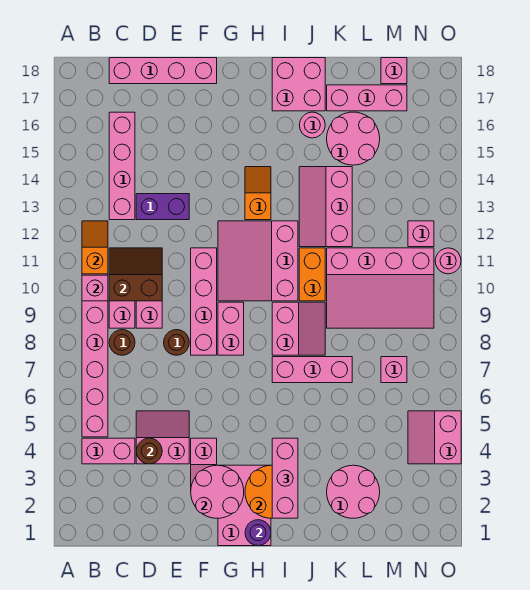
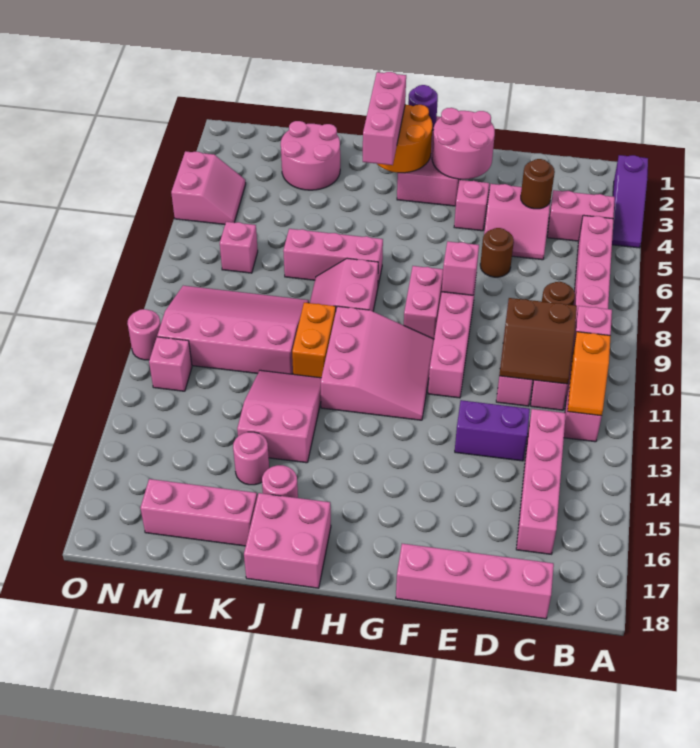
none -> purple 1x3 slope [612,155,648,248]
brown 1x1 round brick [164,330,189,355] -> brown 1x1 round brick moved to [480,228,514,277]
orange 1x2 slope [245,167,271,220] -> none
pink 2x3 slope [299,167,352,247] -> pink 2x3 slope turned to [237,370,321,463]
pink 2x2 round brick [327,112,380,165] -> pink 1x1 round brick [233,432,269,485]
pink 1x1 brick [381,58,407,84] -> pink 1x1 brick moved to [442,241,479,295]

